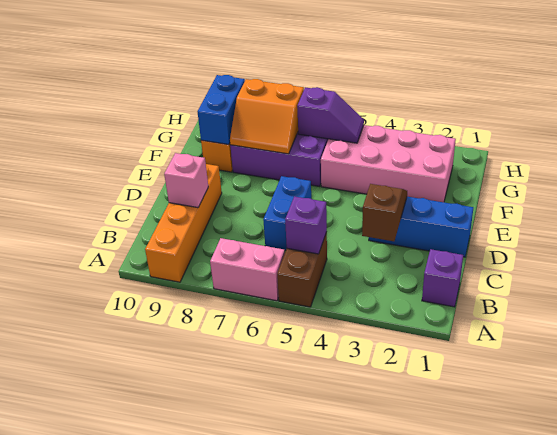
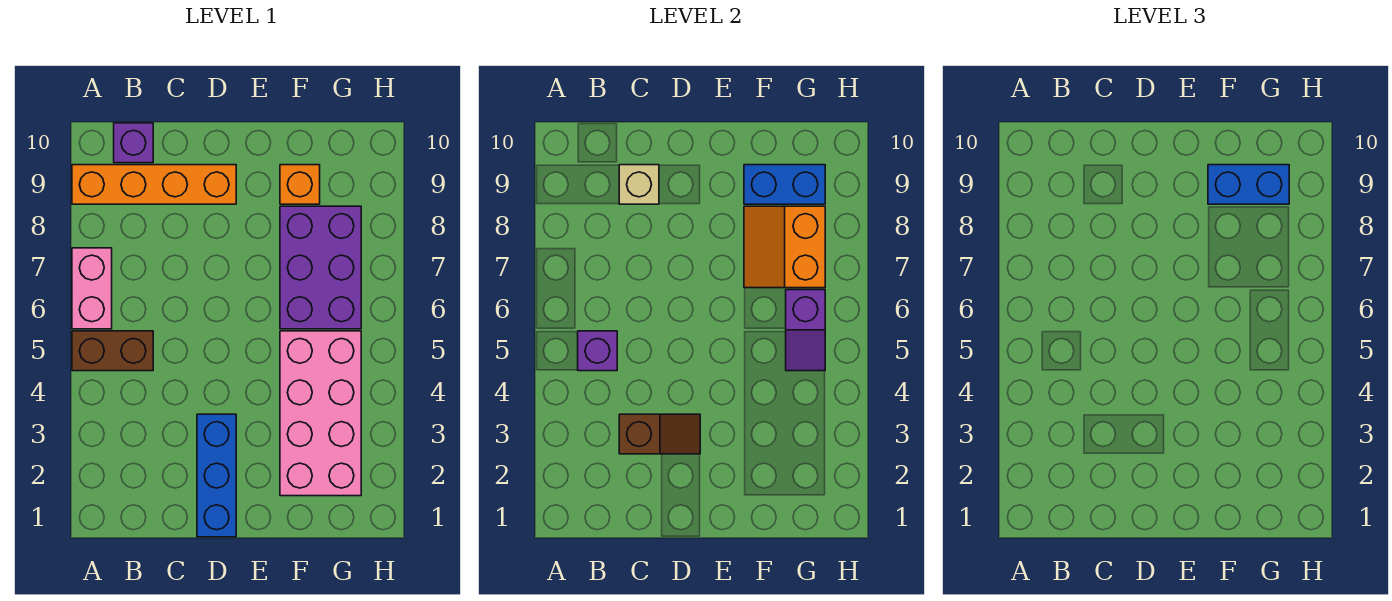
purple 1x1 brick [422,249,463,307] -> purple 1x1 brick moved to [114,123,153,163]
blue 1x2 brick [263,176,311,250] -> blue 1x2 brick moved to [1208,165,1289,204]
pink 1x1 brick [164,153,208,208] -> tan 1x1 brick [619,165,659,204]

